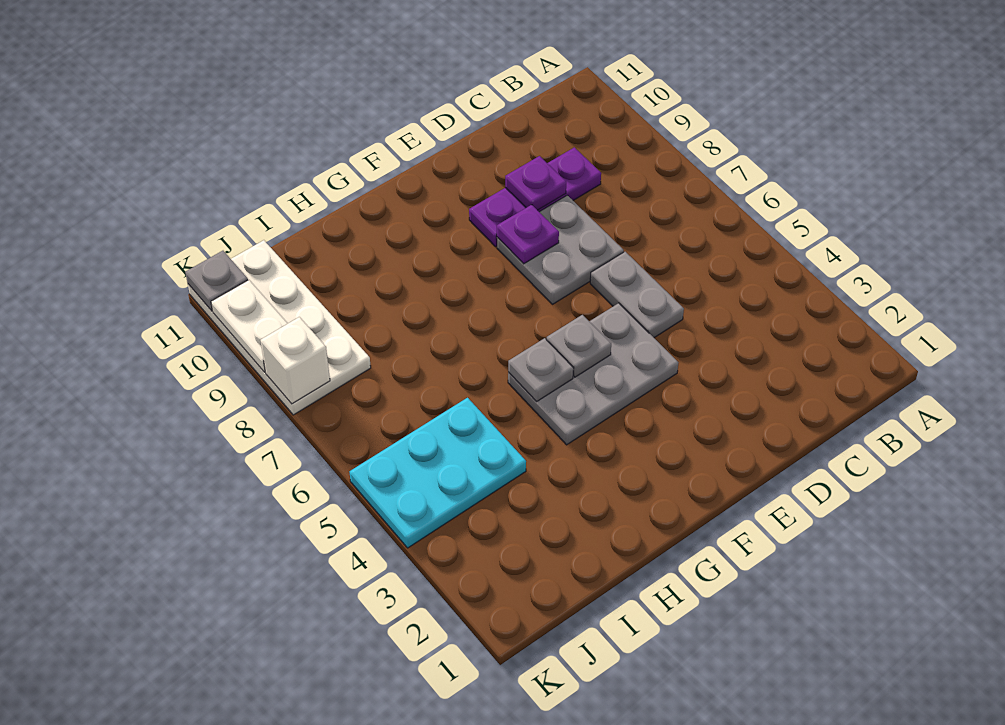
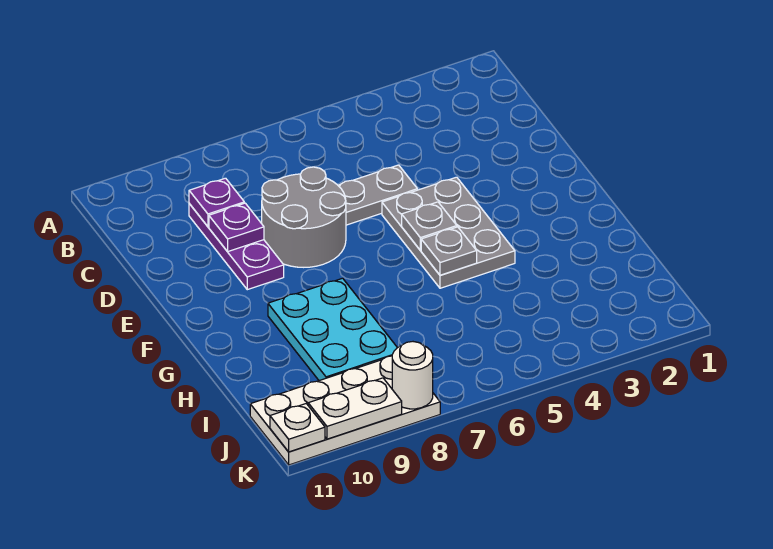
grey 2x2 plate [497,195,624,304] -> grey 2x2 round brick [262,167,346,267]
purple 1x1 plate [497,205,559,264] -> purple 1x1 plate moved to [189,178,244,227]
cyan 2x3 plate [350,398,526,548] -> cyan 2x3 plate moved to [268,278,397,381]
white 1x1 brick [260,317,330,404] -> white 1x1 round brick [392,342,433,409]
grey 1x1 plate [185,251,248,311] -> white 1x1 plate [270,404,325,452]

